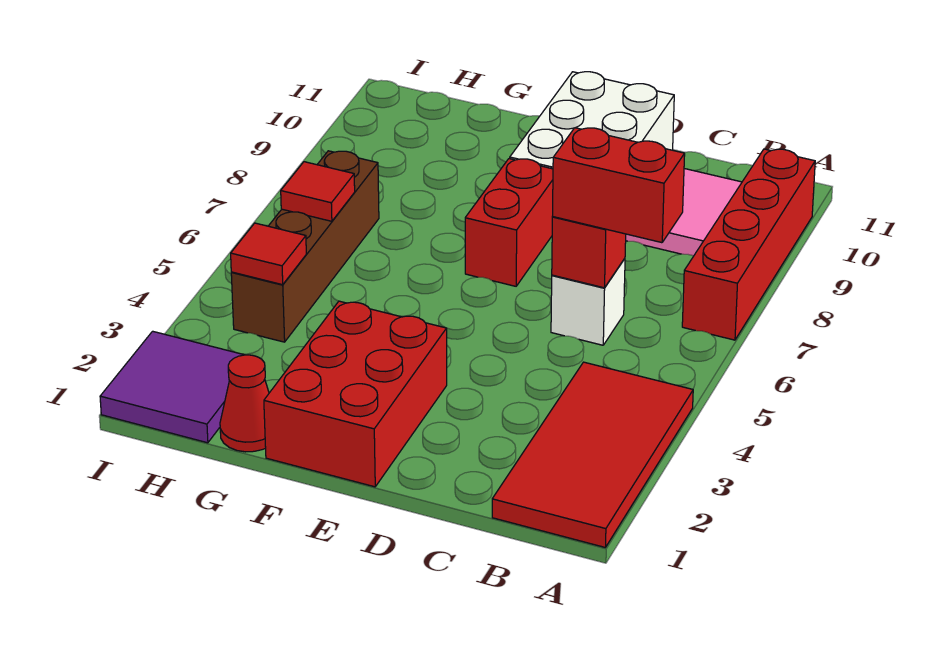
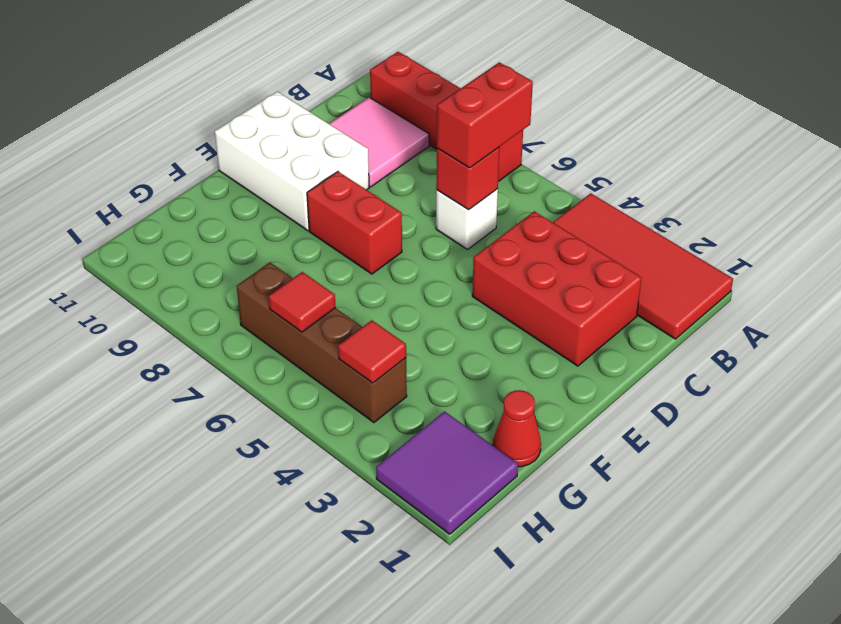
red 2x3 brick [264,301,447,487] -> red 2x3 brick moved to [472,211,642,366]

